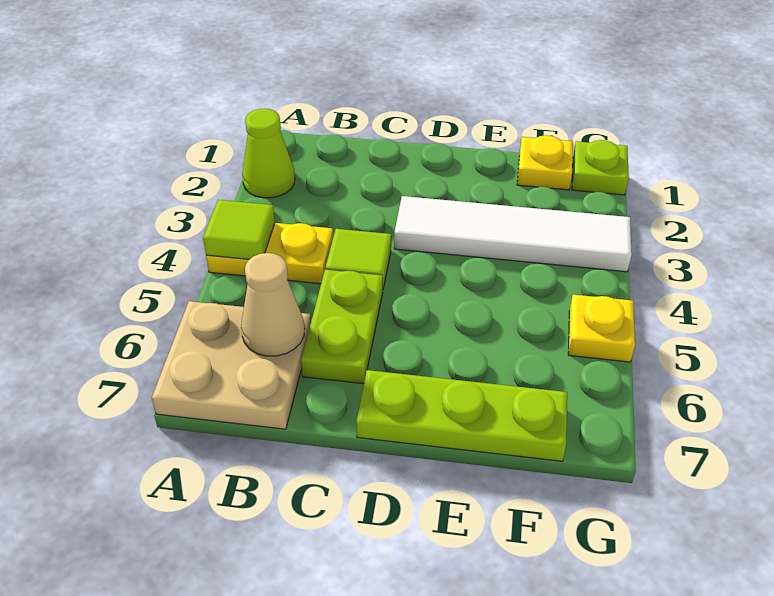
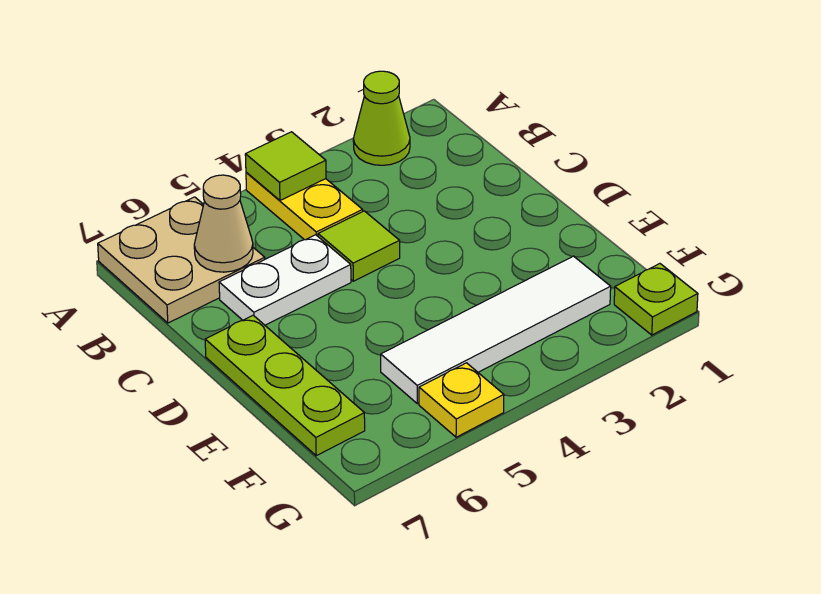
lime 1x2 plate [301,270,383,384] -> white 1x2 plate [219,235,351,325]
white 1x4 tile [394,196,632,272] -> white 1x4 tile turned to [381,256,611,404]
yellow 1x1 plate [517,135,573,190] -> none

